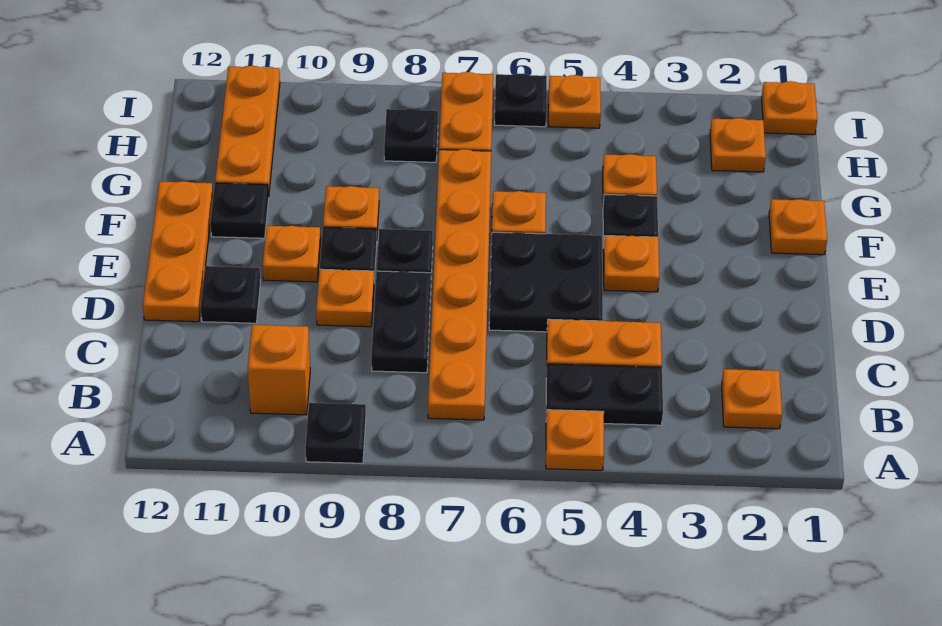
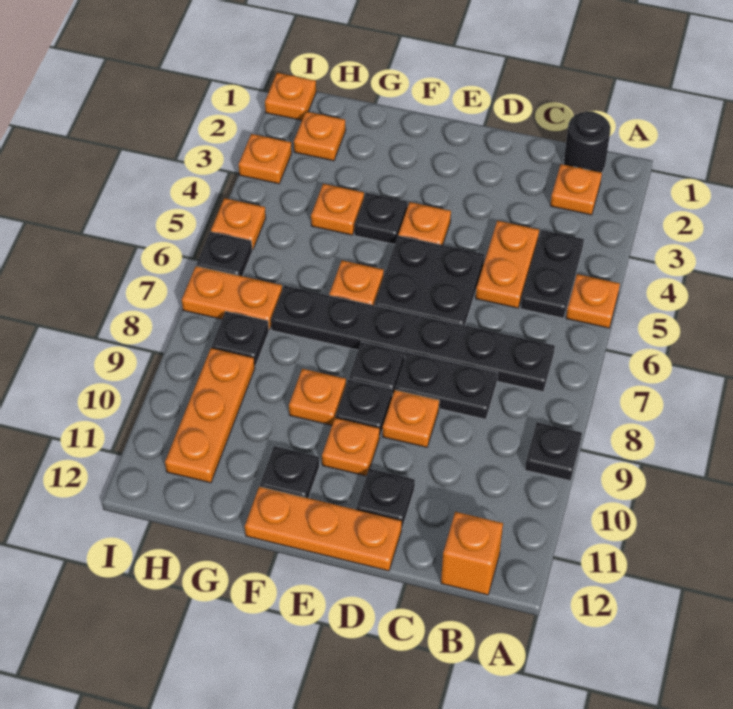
none -> black 1x1 round brick [564,111,611,173]
orange 1x6 plate [428,149,491,420] -> black 1x6 plate [271,286,555,392]
orange 1x1 brick [248,325,310,415] -> orange 1x1 brick moved to [441,512,503,595]
orange 1x1 plate [769,199,827,255] -> orange 1x1 plate moved to [239,134,292,184]
orange 1x3 plate [215,66,280,197] -> orange 1x3 plate turned to [165,348,255,483]

